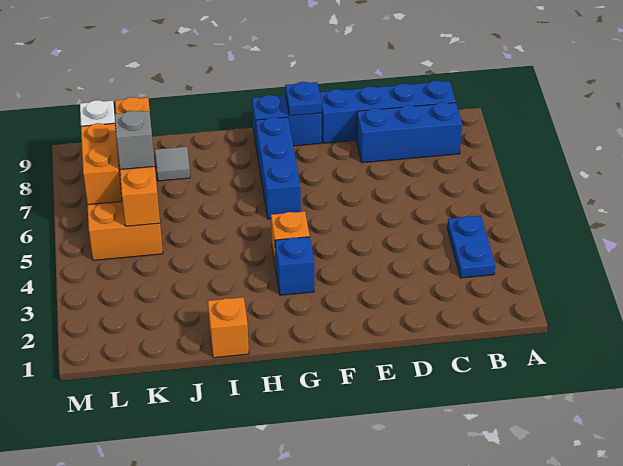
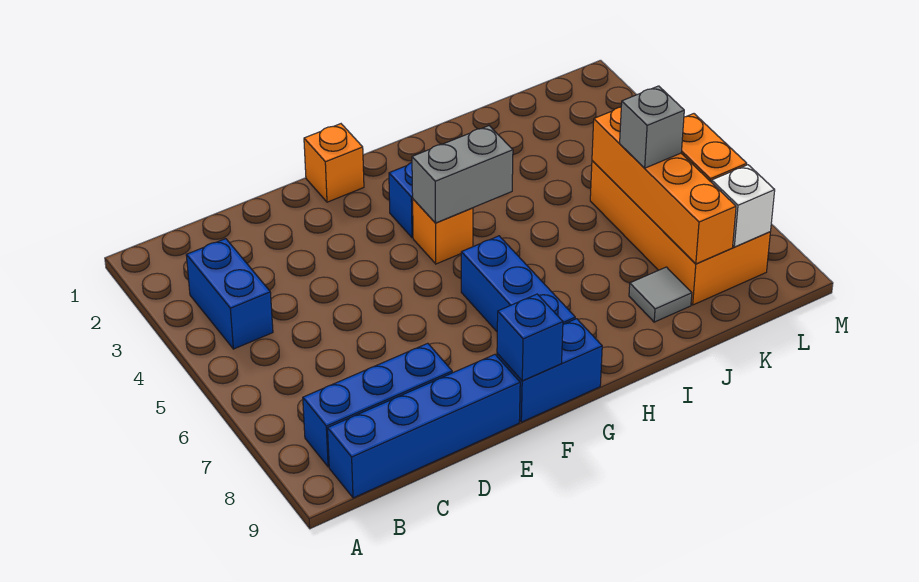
blue 1x2 plate [447,216,495,278] -> blue 1x2 brick [186,239,273,349]
blue 1x1 plate [285,82,322,116] -> blue 1x1 brick [497,294,563,381]
none -> grey 1x2 brick [412,126,513,223]
orange 1x1 brick [208,297,249,358] -> orange 1x1 brick moved to [304,124,364,202]

